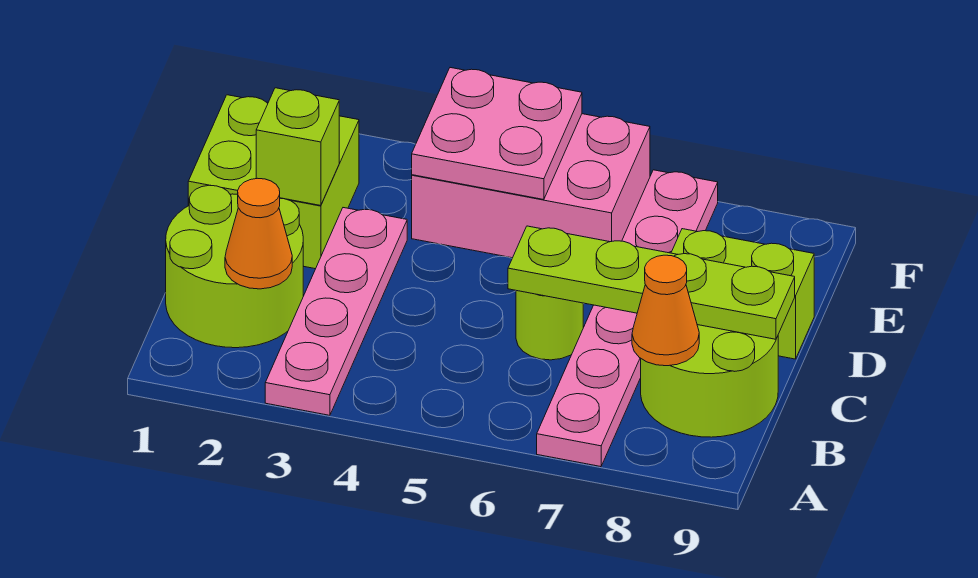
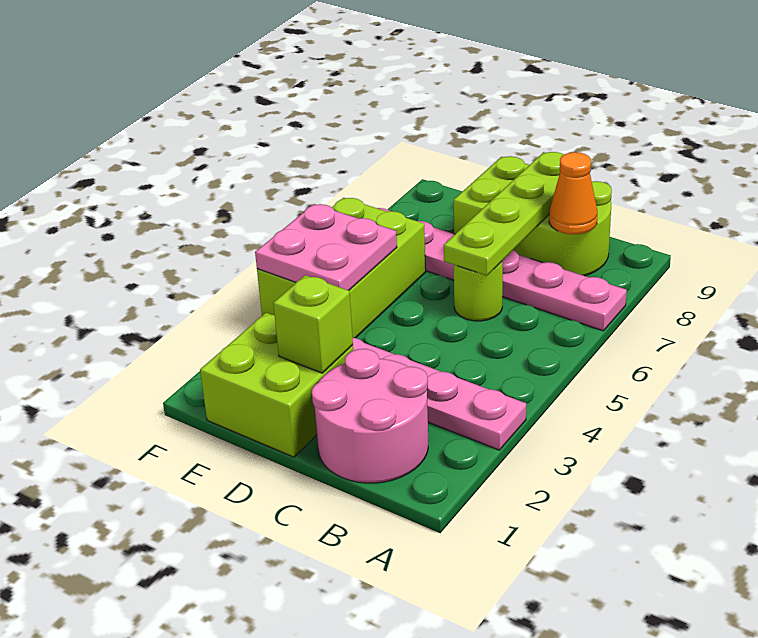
lime 2x2 round brick [166,185,303,348] -> pink 2x2 round brick [312,349,428,483]
orange 1x1 cone [225,178,292,289] -> none
pink 2x3 brick [412,114,650,258] -> lime 2x3 brick [257,198,426,338]

